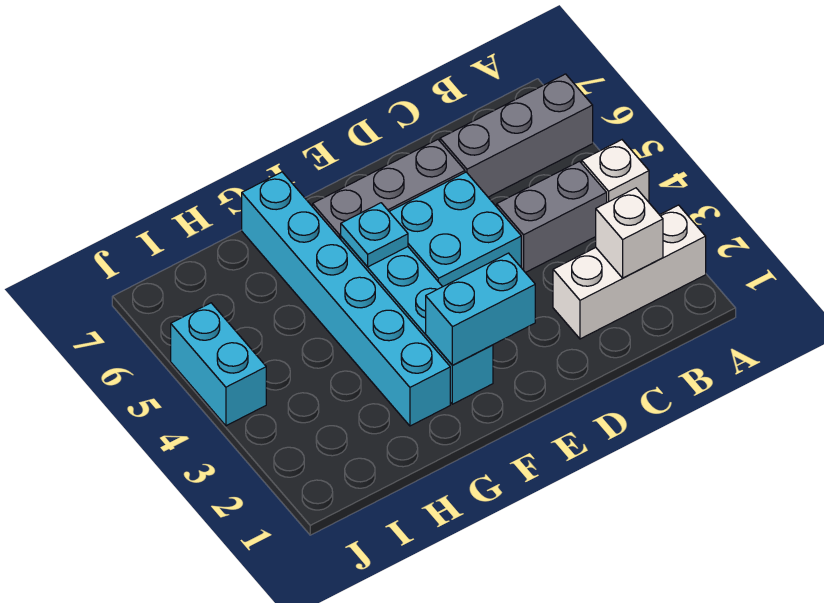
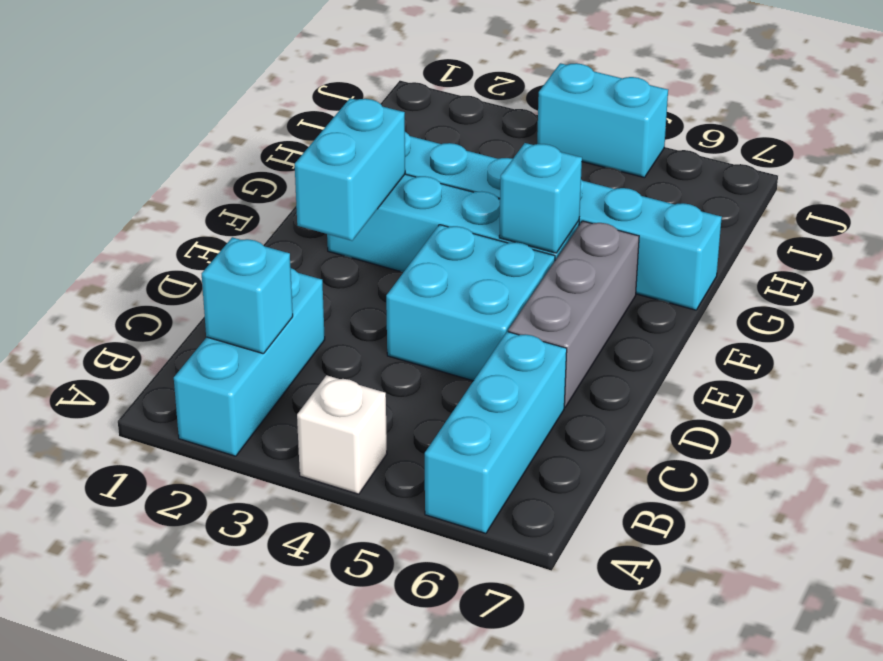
white 1x3 brick [553,205,706,339] -> cyan 1x3 brick [174,268,325,456]
grey 1x3 brick [440,74,593,197] -> cyan 1x3 brick [425,332,567,533]
white 1x1 brick [596,188,663,278] -> cyan 1x1 brick [202,237,293,354]
grey 1x2 brick [497,161,607,273] -> none
cyan 1x1 plate [341,203,408,267] -> cyan 1x1 brick [499,143,582,253]

